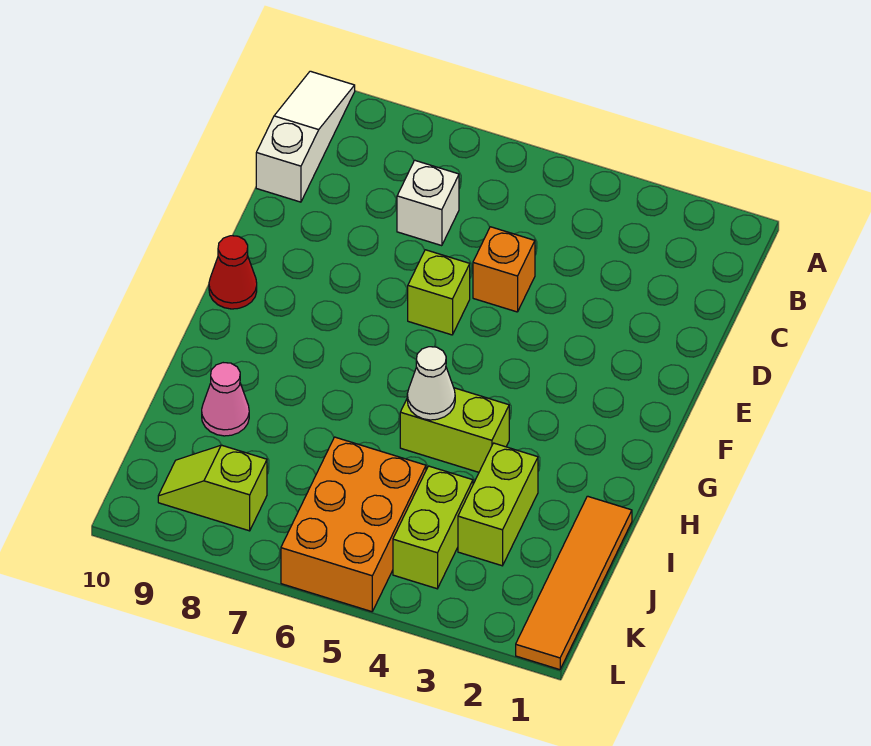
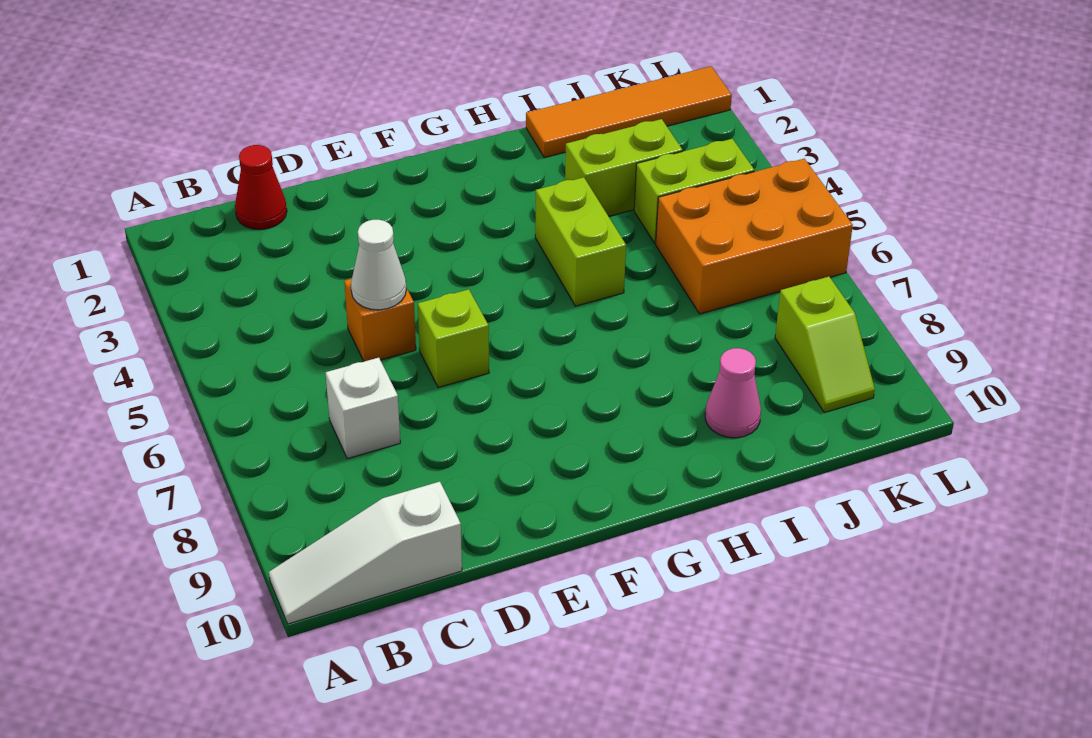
red 1x1 cone [209,236,257,309] -> red 1x1 cone moved to [235,145,287,230]
white 1x1 cone [407,347,455,420] -> white 1x1 cone moved to [351,220,406,310]

